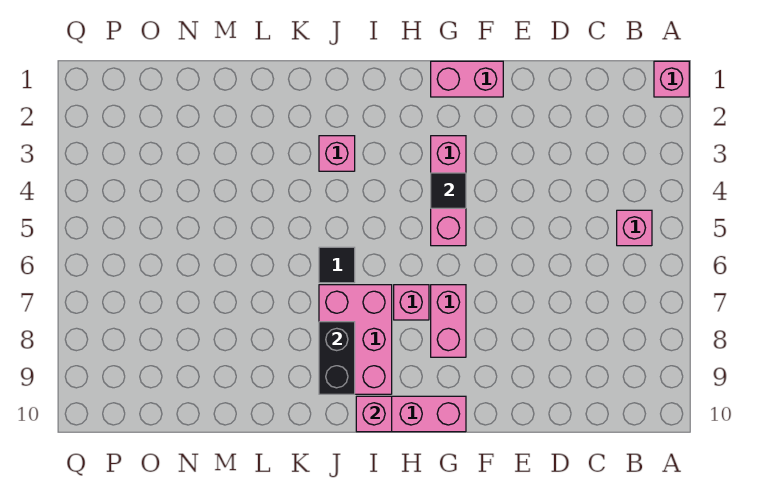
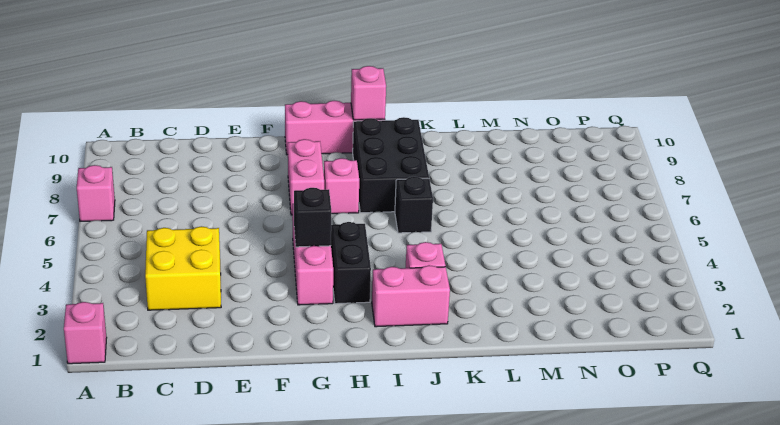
pink 1x1 brick [617,210,652,246] -> pink 1x1 brick moved to [77,165,115,221]
none -> yellow 2x2 brick [145,226,221,310]
pink 1x2 brick [431,61,503,97] -> pink 1x2 brick moved to [372,265,450,327]
black 1x1 tile [431,173,466,208] -> black 1x1 brick [294,188,331,247]
pink 2x3 brick [319,285,392,394] -> black 2x3 brick [353,117,429,213]
black 1x1 tile [319,247,355,283] -> black 1x1 brick [395,177,433,233]
black 1x2 brick [319,322,355,394] -> black 1x2 brick moved to [331,222,371,304]

